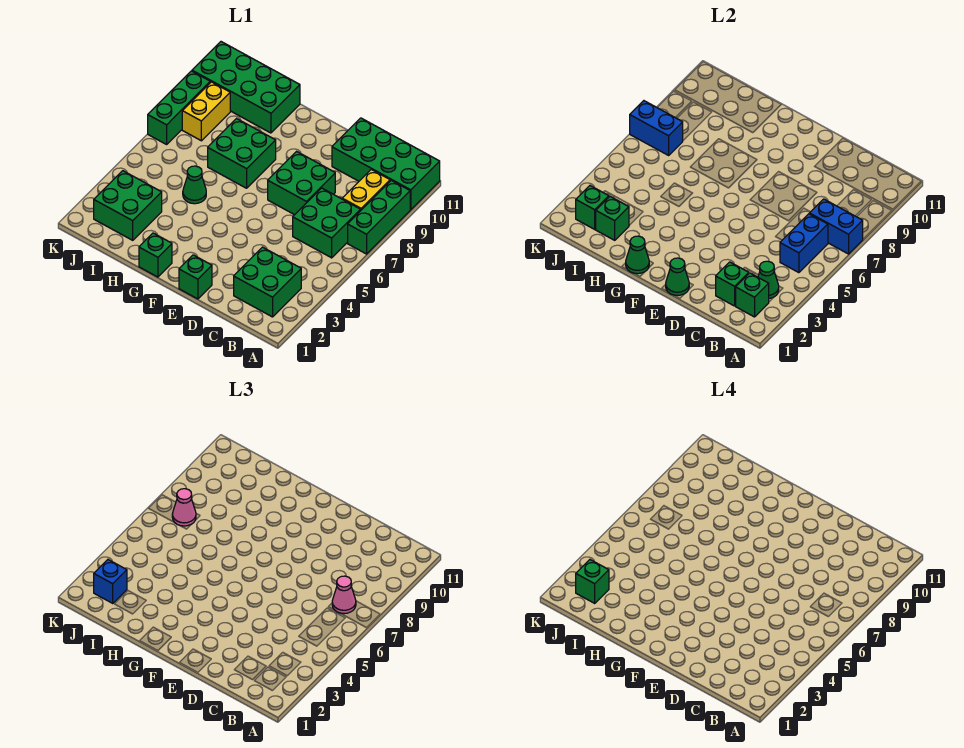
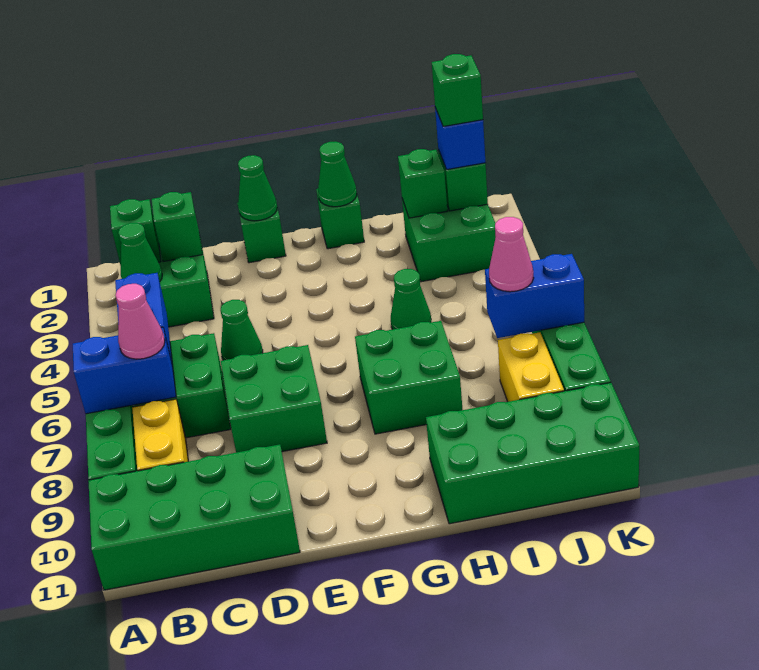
none -> green 1x1 cone [221,300,263,360]

